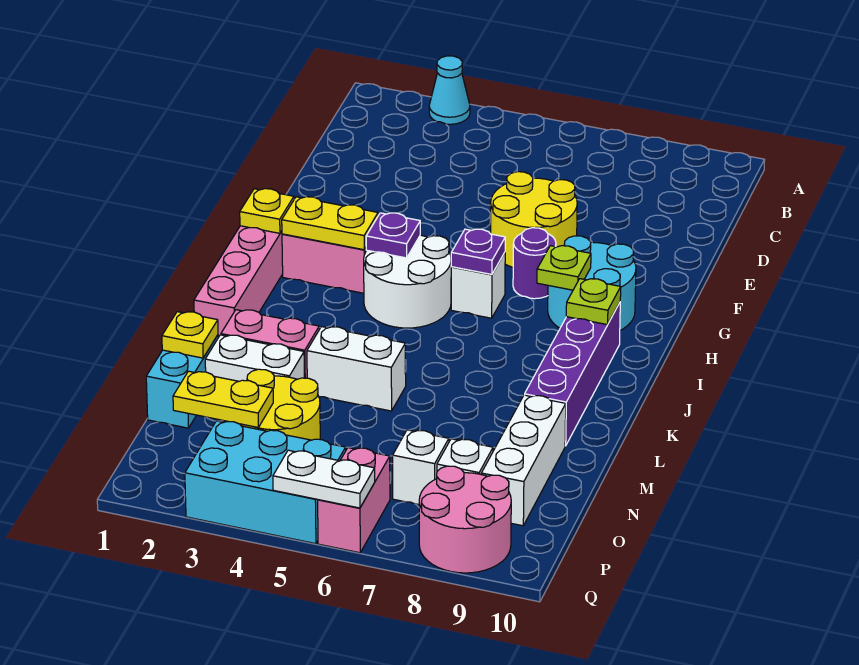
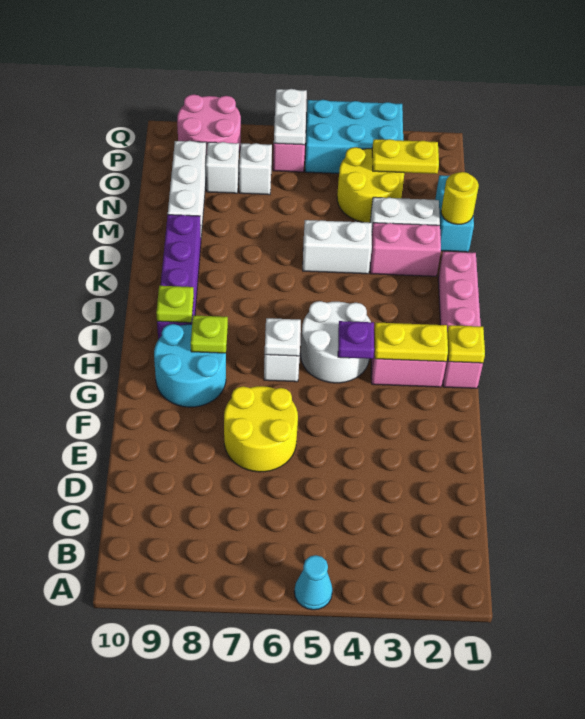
cyan 1x1 cone [429,56,470,124] -> cyan 1x1 cone moved to [294,555,333,610]
purple 1x1 round brick [513,228,556,299] -> none
purple 1x1 plate [451,229,505,274] -> white 1x1 plate [265,318,301,356]
yellow 1x1 plate [162,312,218,358] -> yellow 1x1 round brick [441,172,479,225]
white 1x2 plate [273,450,375,508] -> white 1x2 plate turned to [274,89,307,145]

